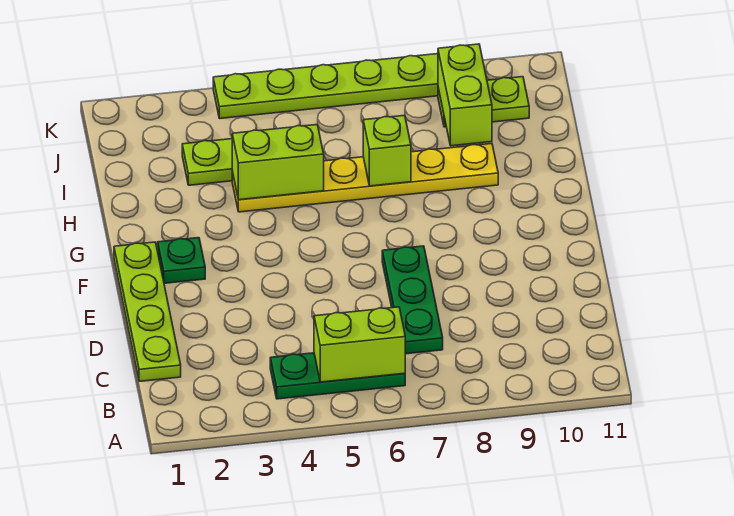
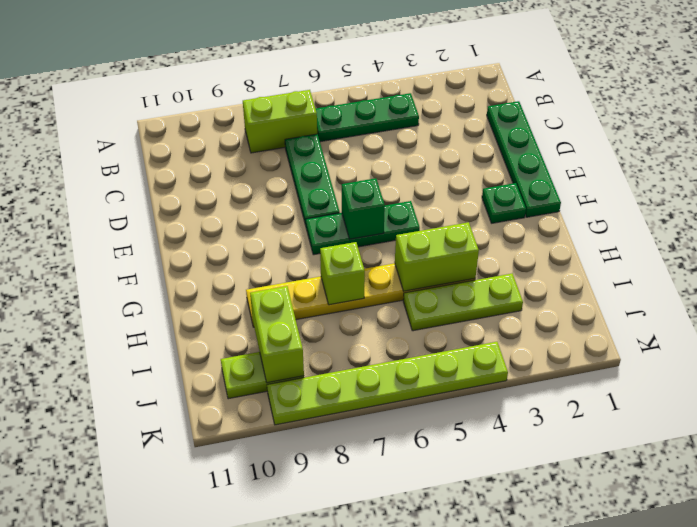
lime 1x2 brick [314,307,405,382] -> lime 1x2 brick moved to [243,90,317,153]
lime 1x4 plate [114,242,181,381] -> green 1x4 plate [487,101,561,217]
none -> green 1x3 plate [306,201,420,255]
none -> green 1x1 brick [342,178,385,239]

